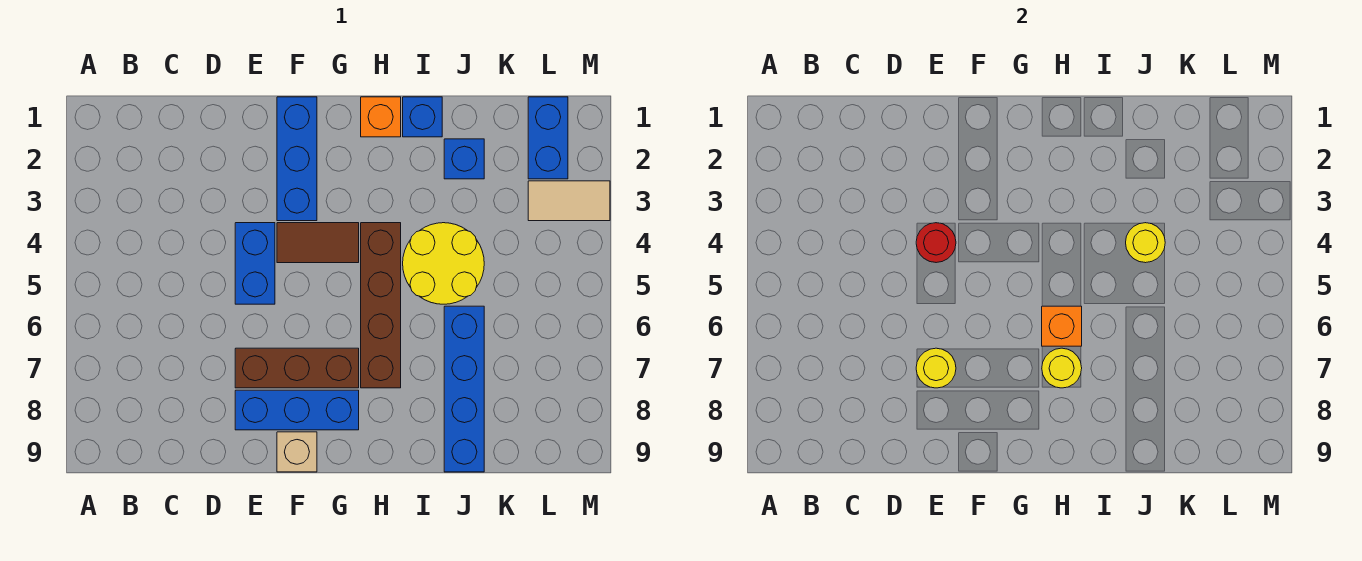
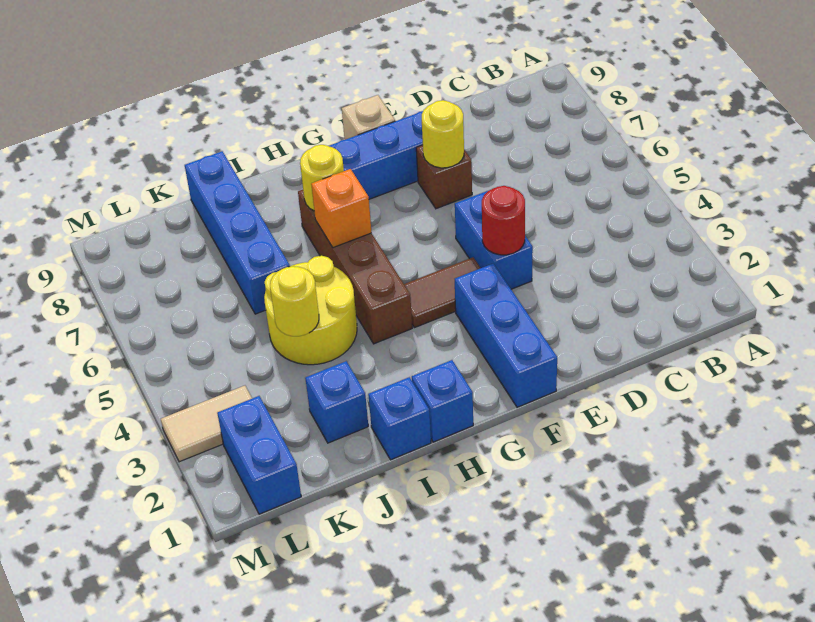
brown 1x3 brick [235,348,359,388] -> brown 1x1 brick [416,145,472,209]
orange 1x1 brick [361,97,401,137] -> blue 1x1 brick [412,360,473,442]

